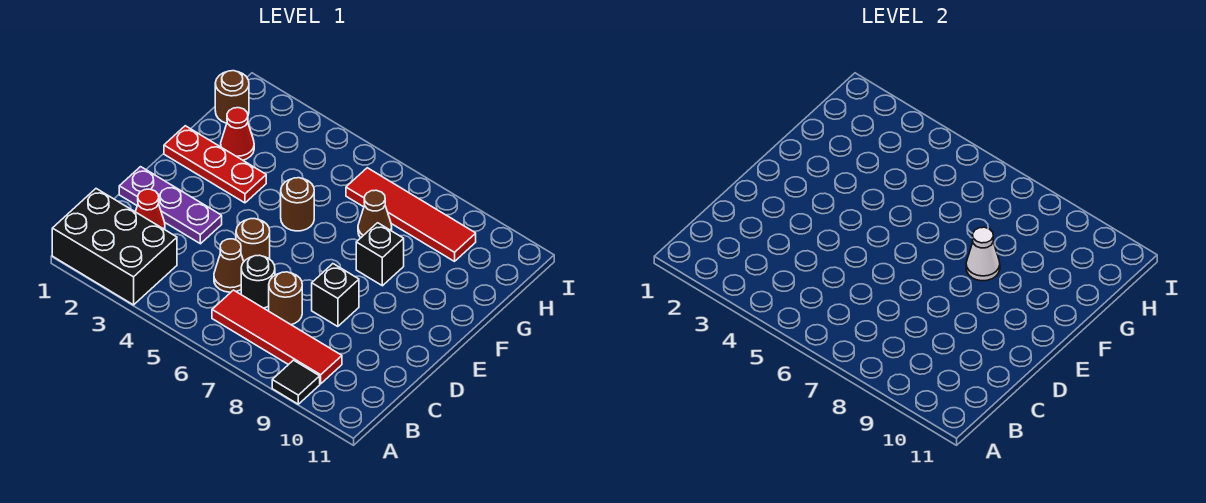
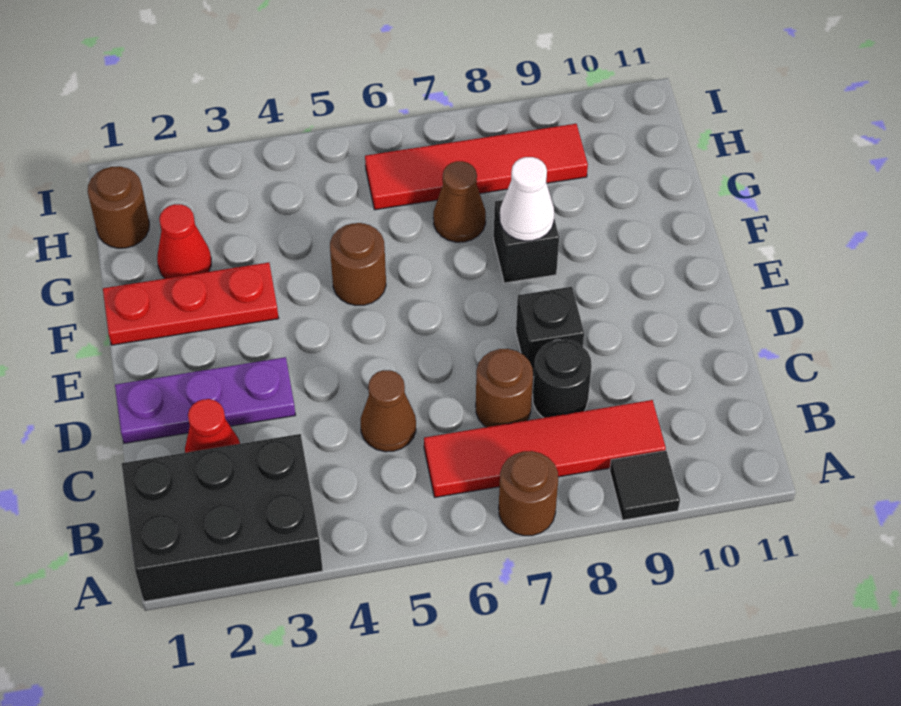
black 1x1 round brick [241,255,275,308] -> black 1x1 round brick moved to [533,339,592,418]
brown 1x1 round brick [236,219,270,261] -> brown 1x1 round brick moved to [499,451,558,536]

